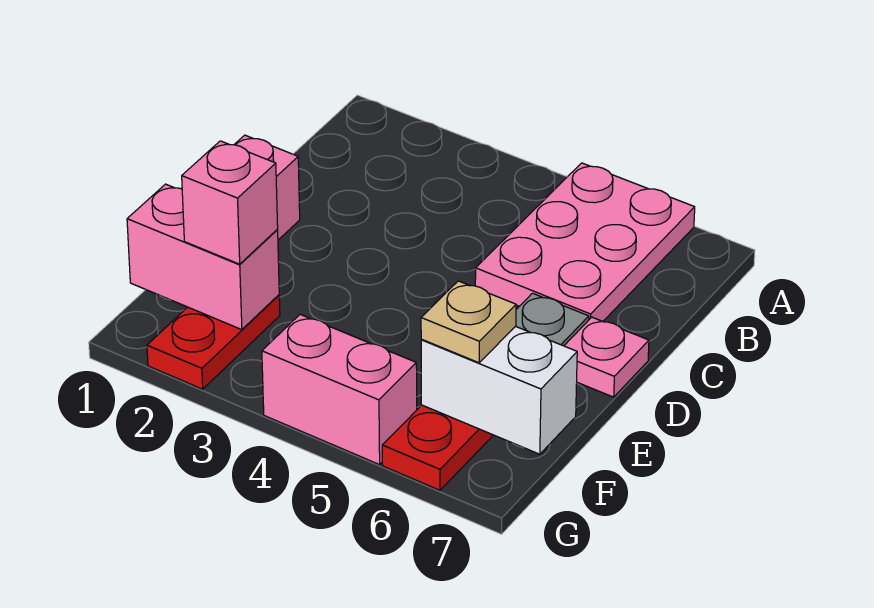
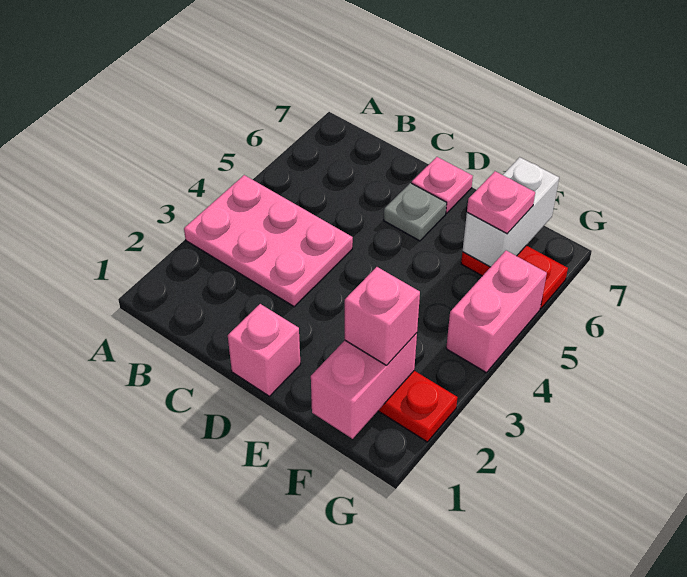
pink 2x3 plate [475,163,695,322] -> pink 2x3 plate moved to [184,175,353,307]
tan 1x1 plate [421,281,516,363] -> pink 1x1 plate [467,171,535,234]

